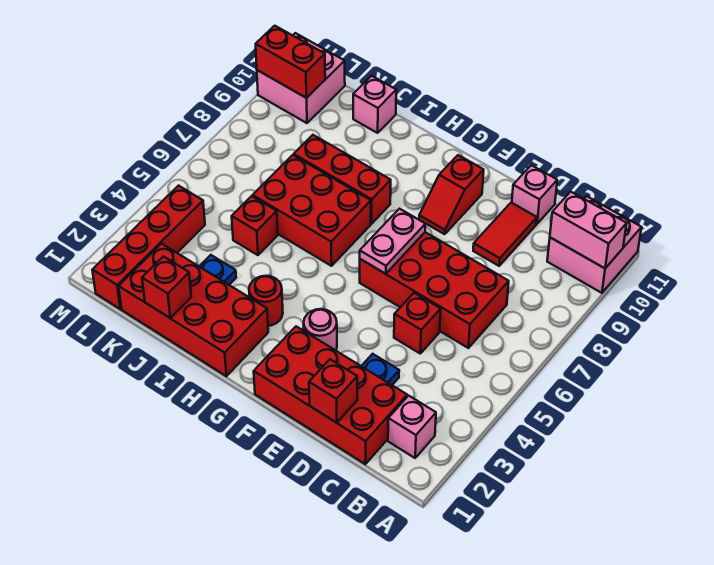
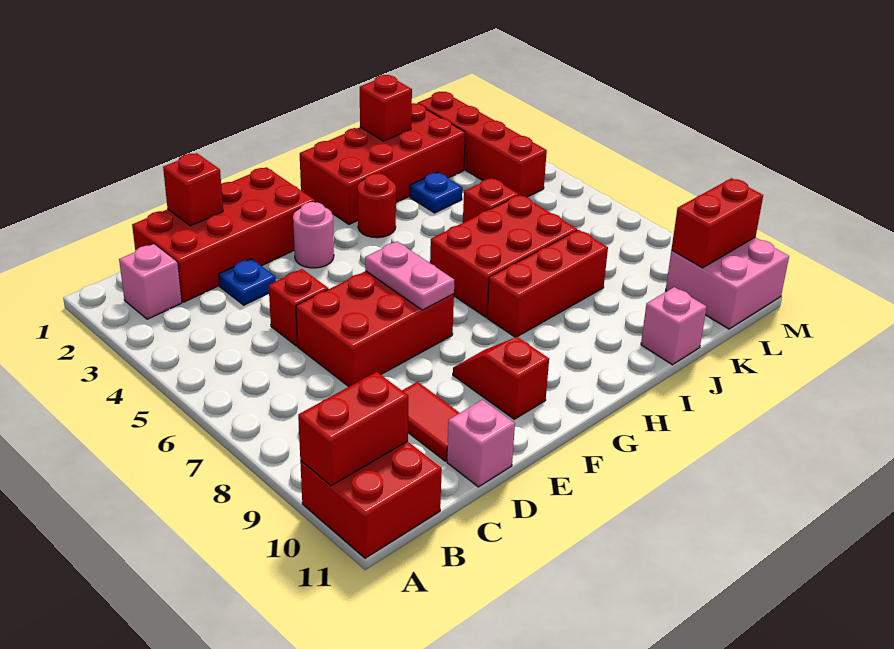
pink 2x2 brick [547,196,641,293] -> red 2x2 brick [300,441,442,558]
pink 1x2 brick [550,192,627,268] -> red 1x2 brick [298,372,408,486]
red 2x4 brick [360,232,509,348] -> red 2x3 brick [296,271,454,387]

